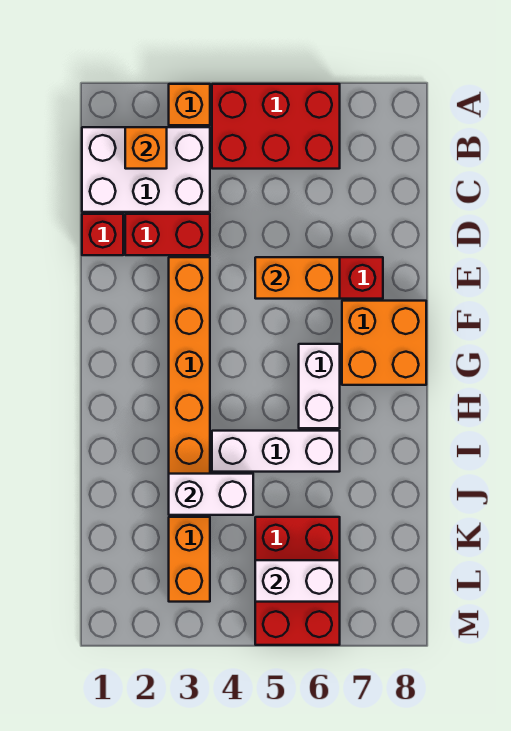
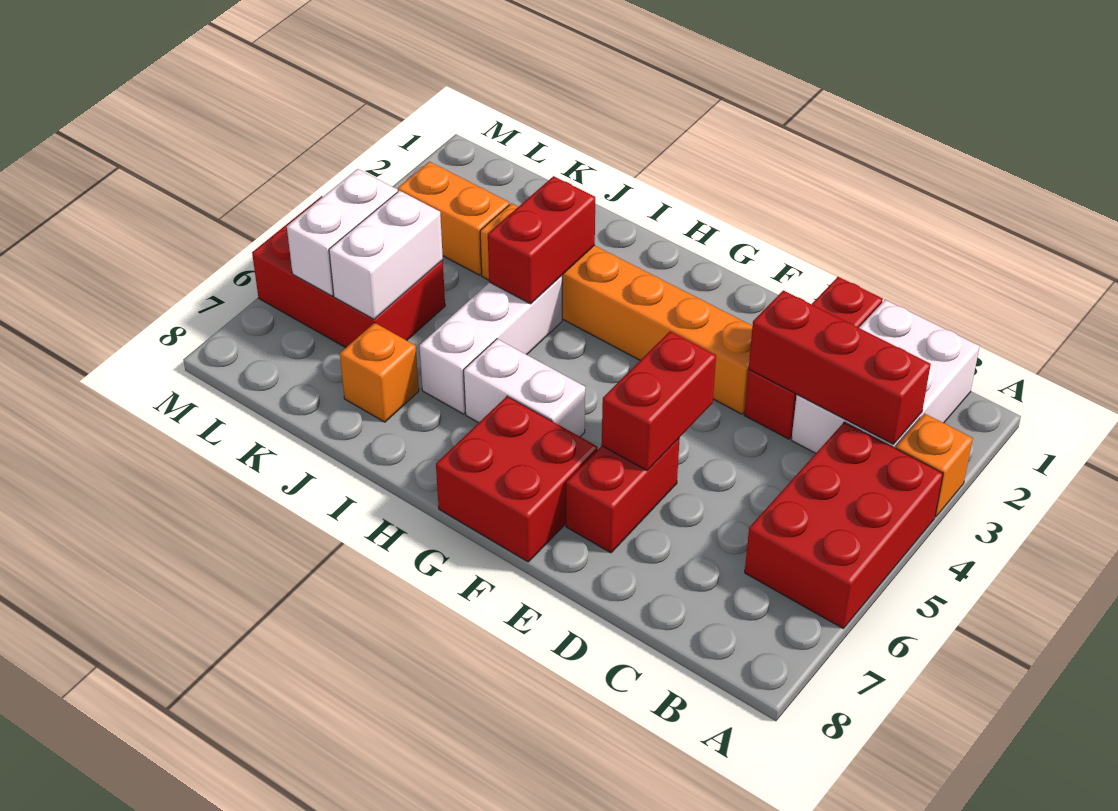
orange 1x1 brick [125,127,167,169] -> orange 1x1 brick moved to [340,323,419,422]
none -> red 1x3 brick [749,290,931,444]
orange 1x2 brick [255,257,340,299] -> red 1x2 brick [602,331,716,471]
orange 2x2 brick [342,301,426,385] -> red 2x2 brick [436,396,598,562]
none -> red 1x2 brick [488,176,595,304]
white 1x2 brick [169,474,253,515] -> white 1x2 brick moved to [329,191,443,319]

